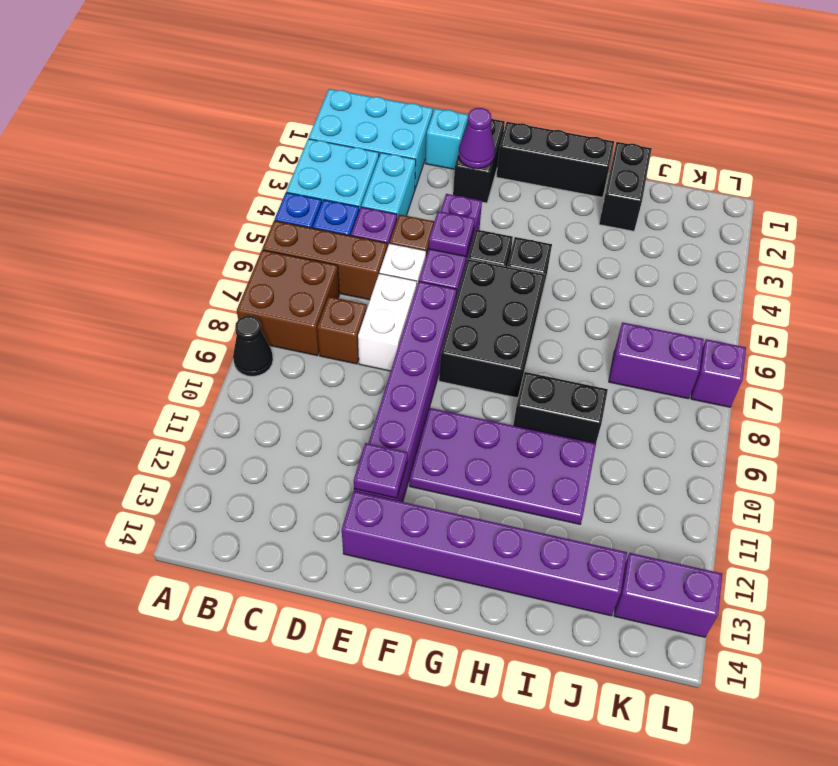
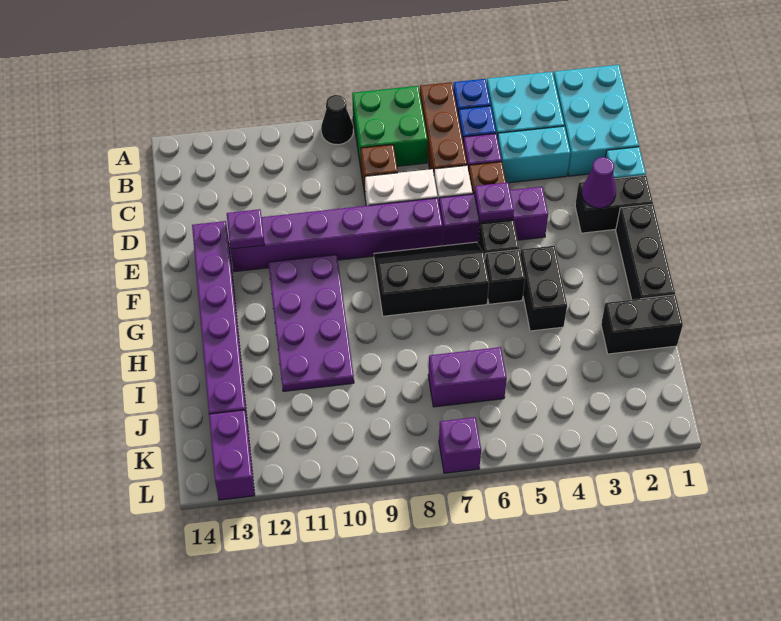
brown 2x2 brick [237,250,339,356] -> green 2x2 brick [352,86,428,167]
black 2x3 brick [439,259,545,398] -> black 2x3 slope [374,242,489,316]
black 1x2 brick [513,372,608,443] -> black 1x2 brick moved to [520,246,567,331]
purple 1x2 brick [609,322,704,399] -> purple 1x2 brick turned to [428,347,507,407]

